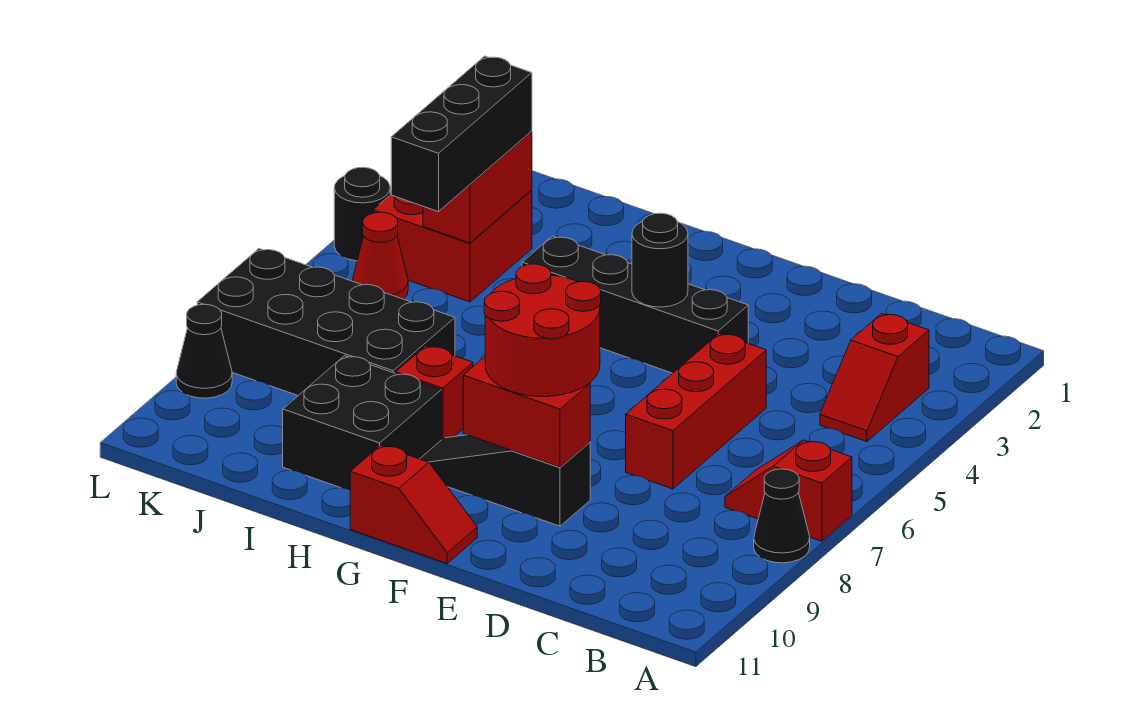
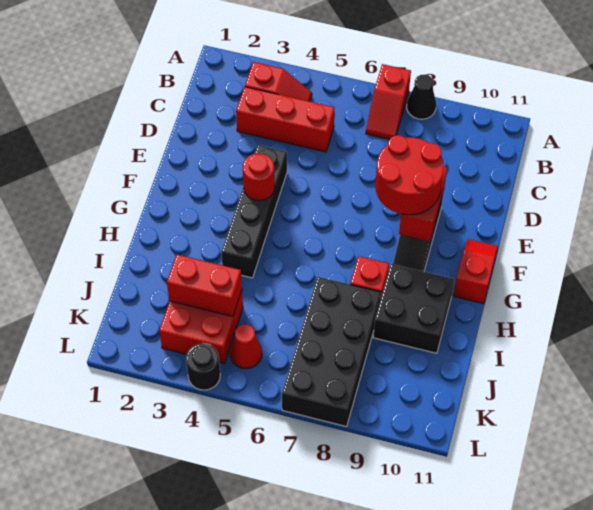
red 1x3 brick [626,333,766,489] -> red 1x3 brick moved to [236,87,334,152]
black 1x1 round brick [632,213,688,307] -> red 1x1 round brick [243,153,275,201]
black 1x3 brick [391,56,532,212] -> none
black 1x1 cone [176,304,232,398] -> none

